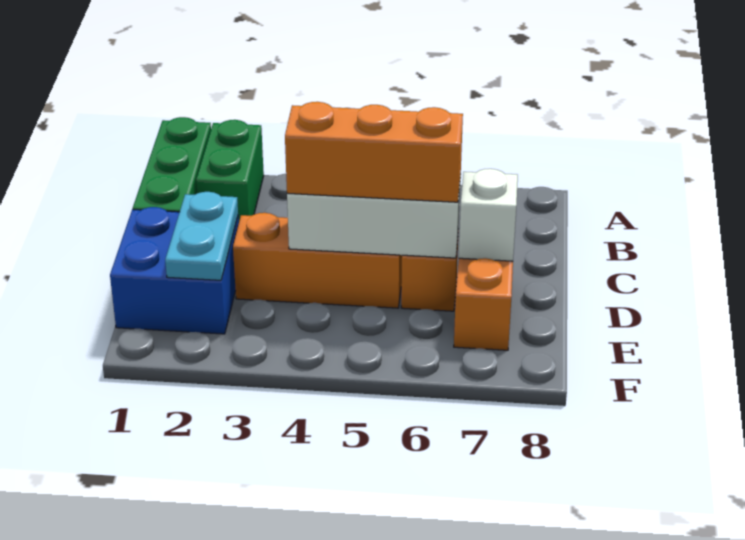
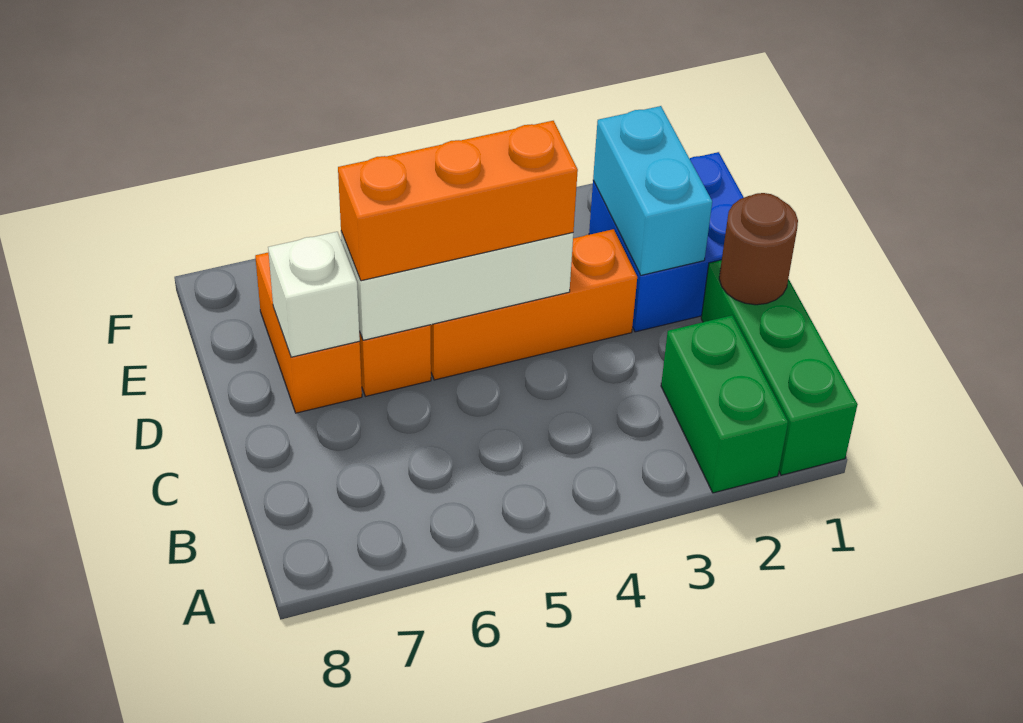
none -> brown 1x1 round brick [719,193,798,305]
cyan 1x2 plate [165,192,238,280] -> cyan 1x2 brick [593,106,712,275]

